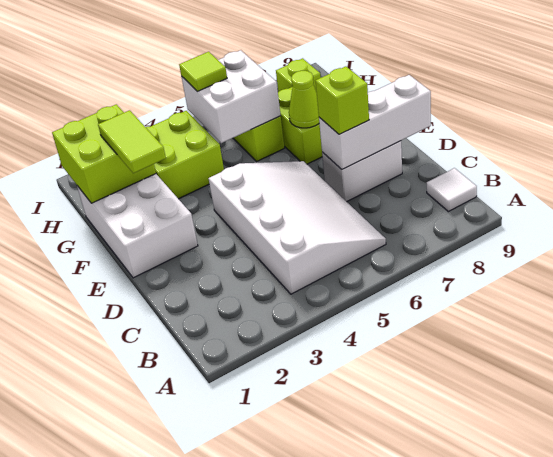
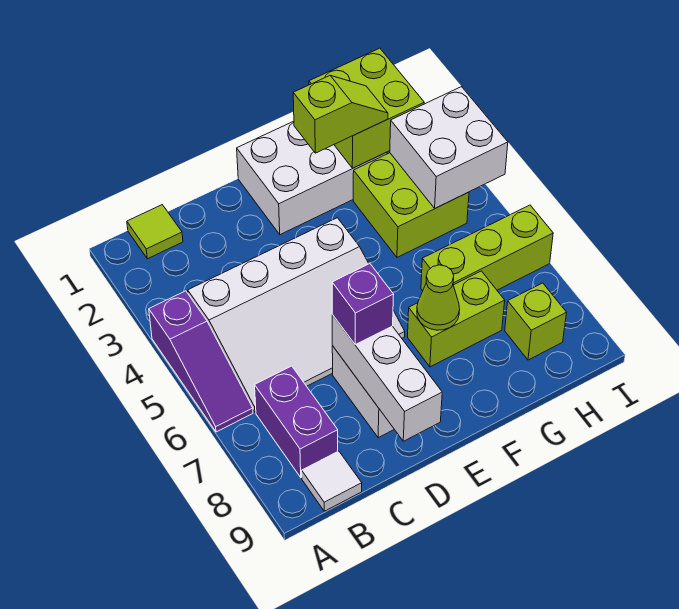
none -> purple 1x3 slope [149,291,253,432]
none -> purple 1x2 brick [255,366,338,478]
lime 1x1 brick [316,67,369,134] -> purple 1x1 brick [332,264,394,344]
lime 1x2 tile [98,110,166,173] -> lime 1x2 slope [293,76,388,153]
white 2x2 brick [181,50,281,143] -> white 2x2 brick moved to [390,87,508,208]
lime 1x1 tile [179,52,227,91] -> lime 1x1 tile moved to [127,205,183,259]

